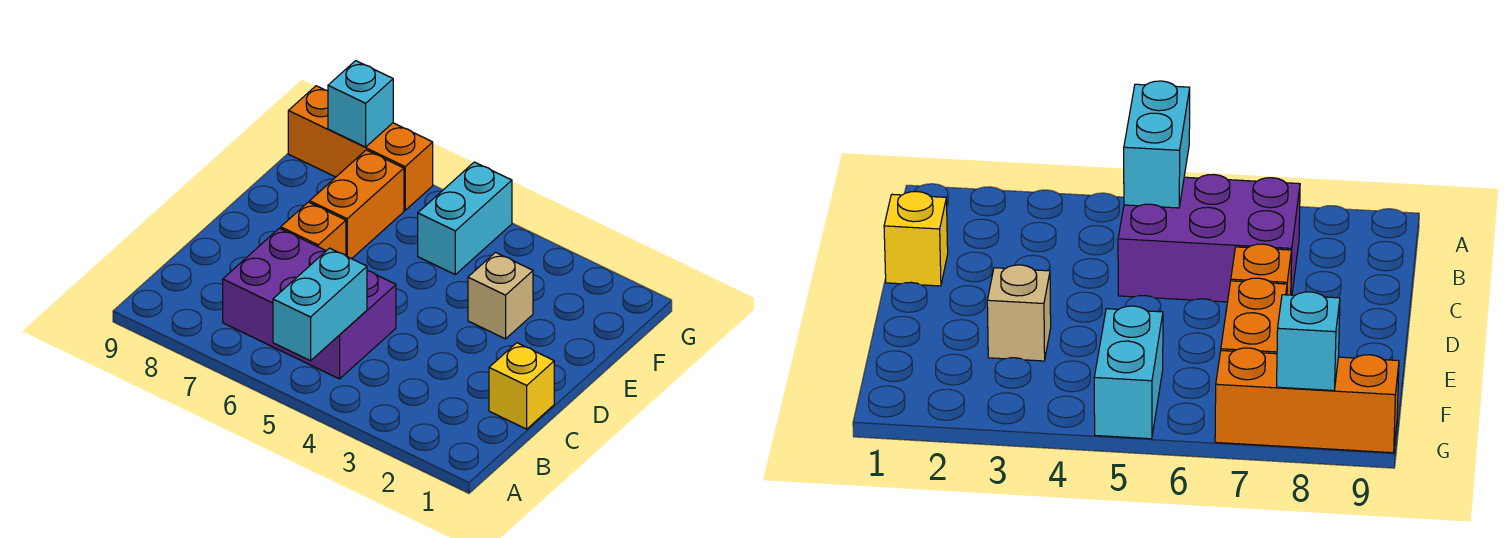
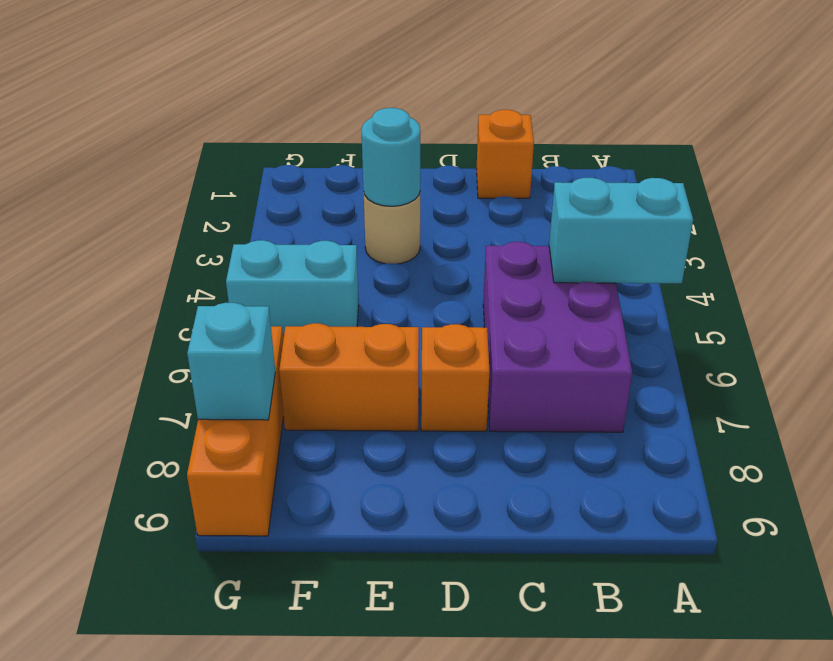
yellow 1x1 brick [489,343,554,429] -> orange 1x1 brick [476,110,534,198]
tan 1x1 brick [468,252,533,339] -> tan 1x1 round brick [364,193,420,264]
none -> cyan 1x1 round brick [362,108,420,206]

